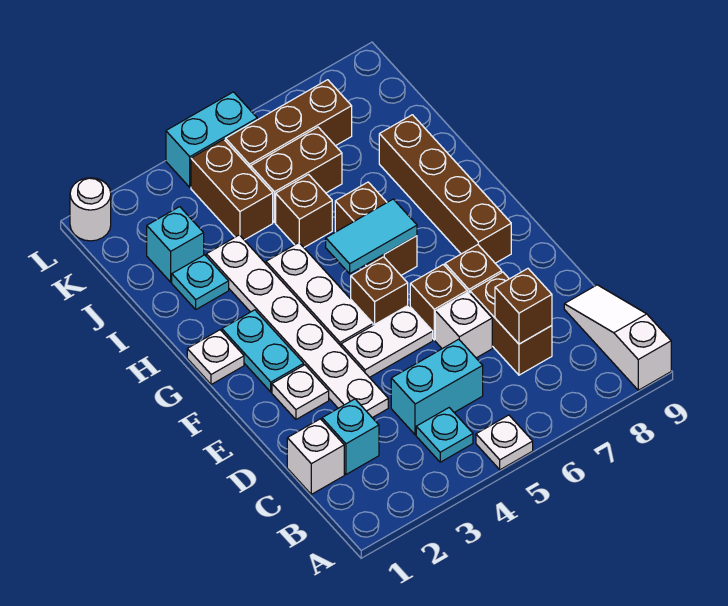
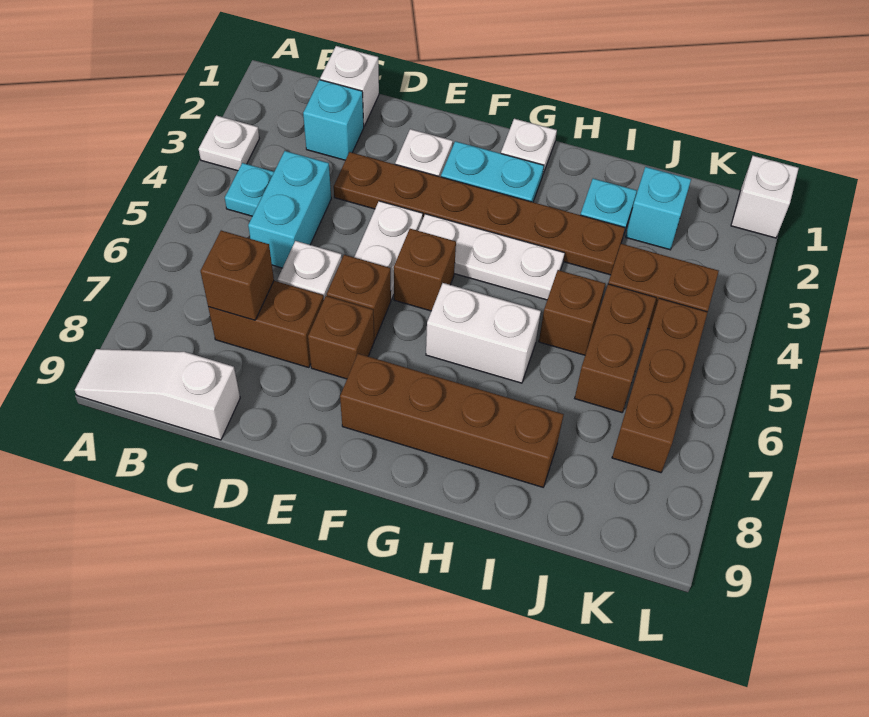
white 1x1 plate [476,415,533,470] -> white 1x1 plate moved to [199,115,259,171]
white 1x3 slope [564,285,671,390] -> white 1x3 slope turned to [75,349,240,440]
white 1x6 plate [206,235,388,418] -> brown 1x6 plate [334,152,625,275]
cyan 1x2 tile [326,199,417,274] -> none
brown 1x2 brick [335,182,417,275] -> white 1x2 brick [426,283,541,383]
white 1x1 round brick [70,178,111,241] -> white 1x1 brick [731,156,799,238]
cyan 1x2 brick [166,92,257,187] -> none

